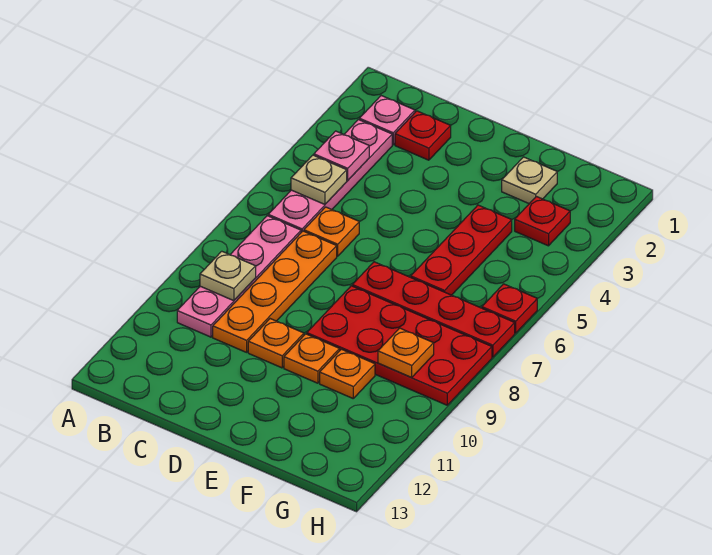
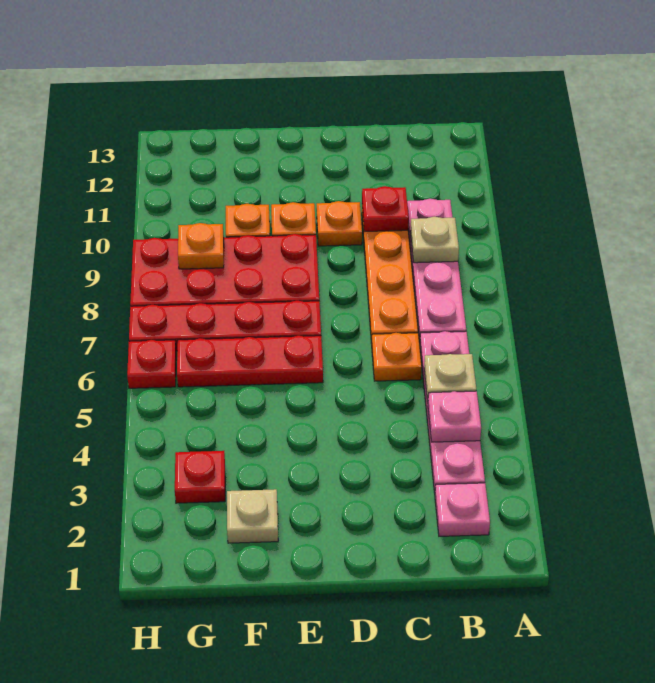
red 1x1 plate [395,111,451,160] -> red 1x1 plate moved to [362,186,409,232]
red 1x3 plate [411,205,512,295] -> red 1x3 plate turned to [177,336,323,387]

